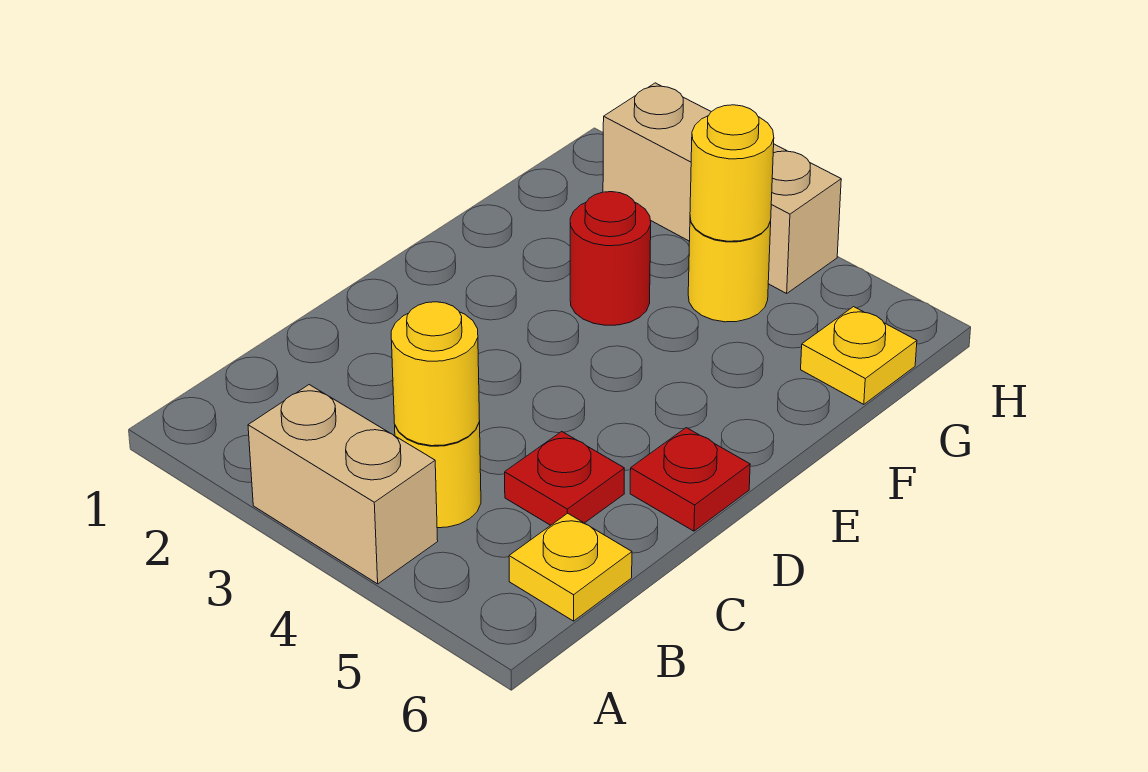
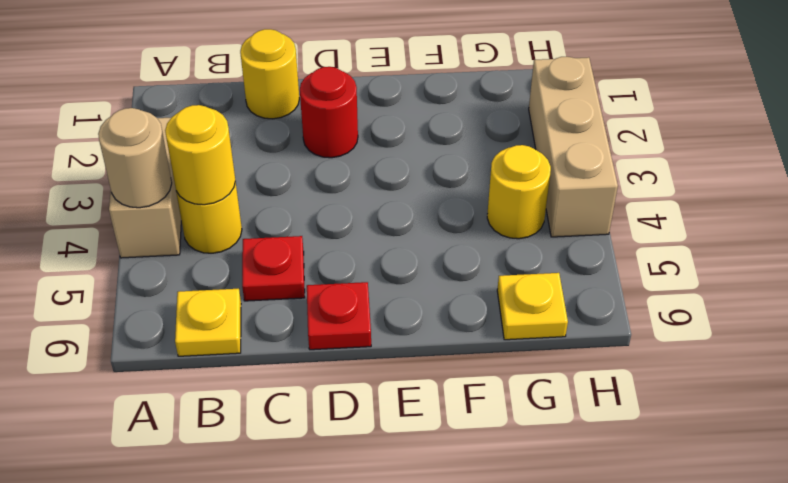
none -> tan 1x1 round brick [98,108,172,208]
red 1x1 round brick [570,192,651,325] -> red 1x1 round brick moved to [300,67,358,158]
yellow 1x1 round brick [690,105,774,241] -> yellow 1x1 round brick moved to [240,29,299,119]

